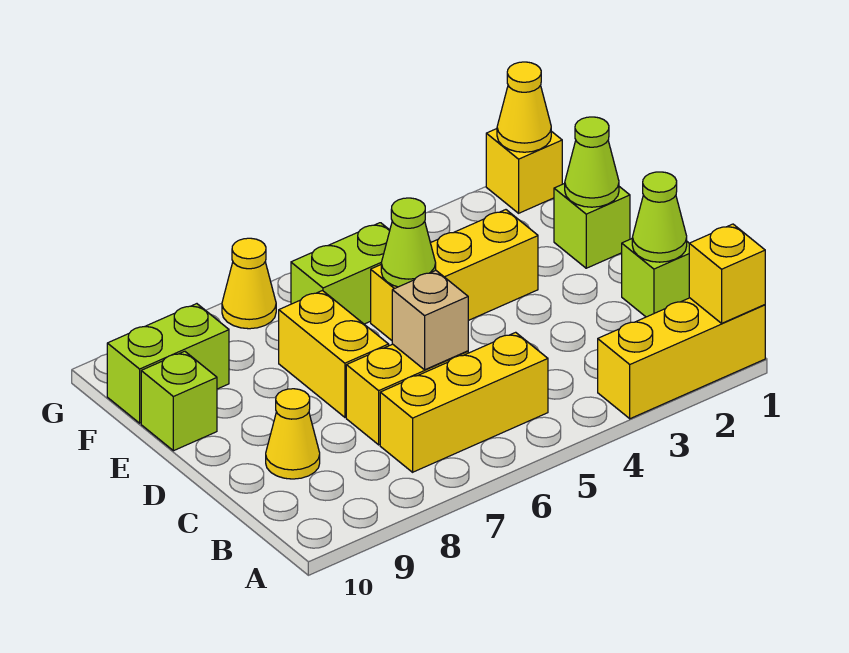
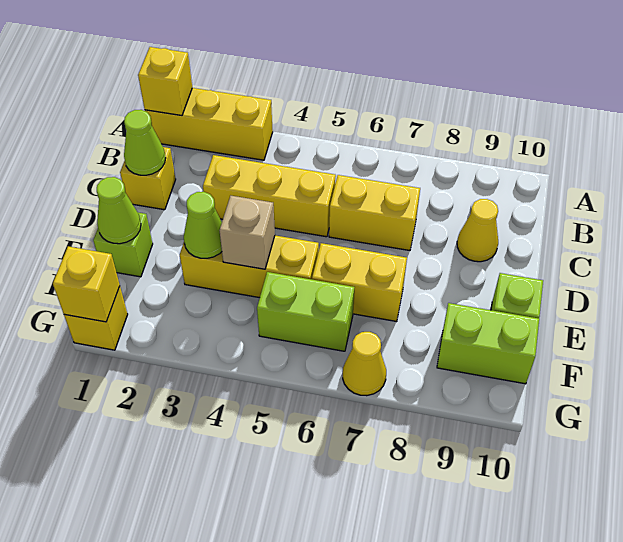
yellow 1x3 brick [380,332,548,472] -> yellow 1x3 brick moved to [203,155,336,237]
lime 1x1 brick [622,239,689,317] -> yellow 1x1 brick [120,147,176,210]
tan 1x1 brick [392,271,468,370] -> tan 1x1 brick moved to [219,196,275,269]
yellow 1x2 brick [279,291,389,417] -> yellow 1x2 brick turned to [312,243,407,322]
lime 1x1 cone [381,198,436,287] -> lime 1x1 cone moved to [184,192,222,258]
yellow 1x1 cone [497,62,551,152] -> yellow 1x1 brick [53,246,120,322]

